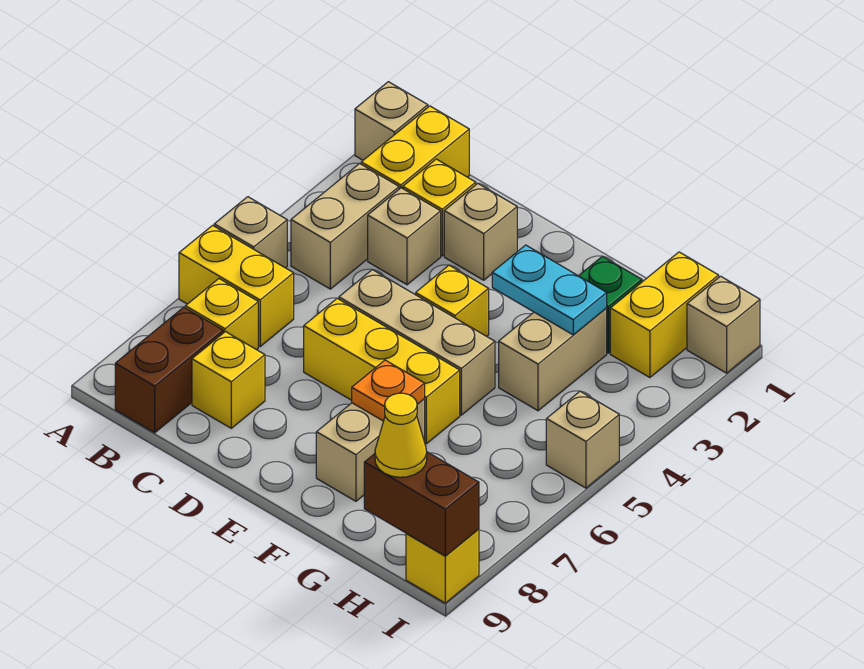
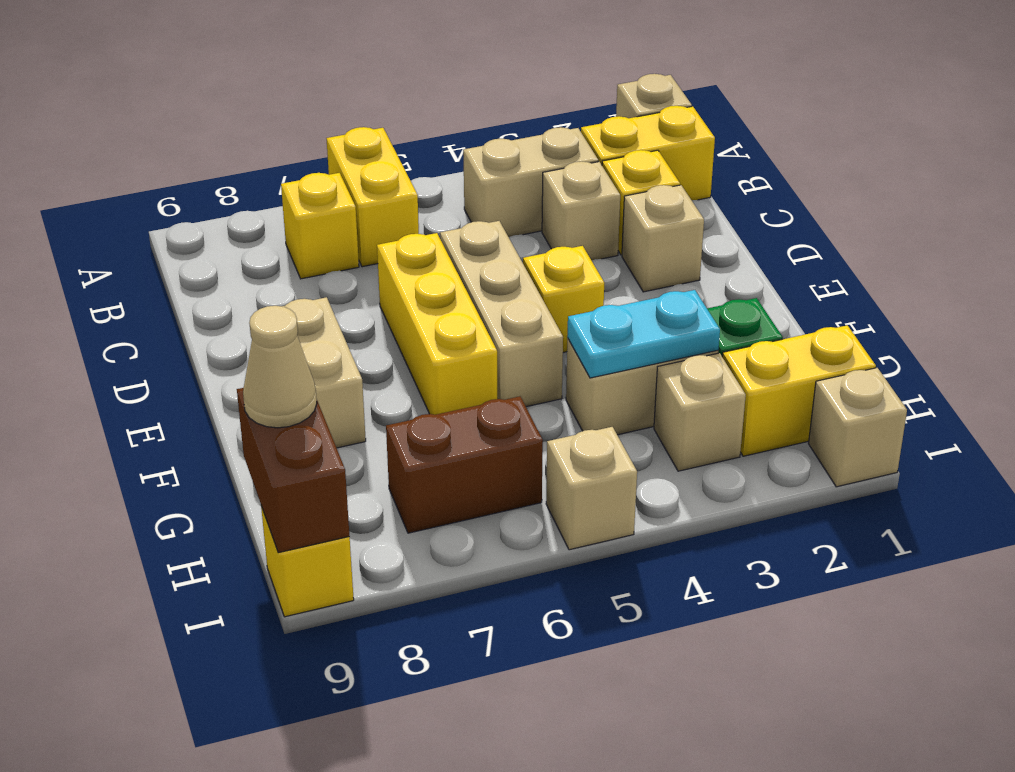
tan 1x1 brick [214,197,287,268] -> tan 1x1 brick moved to [654,353,746,471]
brown 1x2 brick [115,307,223,433] -> brown 1x2 brick moved to [386,396,543,533]
yellow 1x1 brick [192,332,265,428] -> none
cyan 1x2 plate [492,245,607,335] -> cyan 1x2 plate turned to [567,290,720,378]
tan 1x2 brick [316,399,425,501] -> tan 1x2 brick turned to [283,297,366,448]
orange 1x1 plate [352,360,425,421] -> none
yellow 1x1 cone [375,393,427,477] -> tan 1x1 cone [243,306,317,428]

